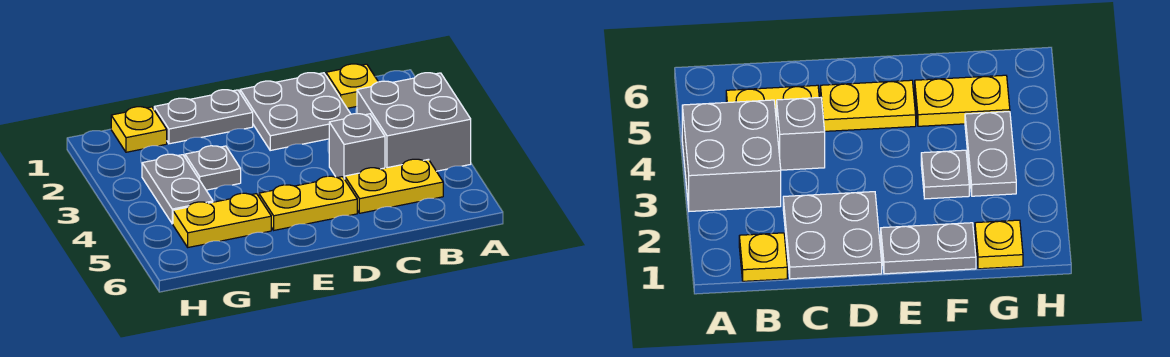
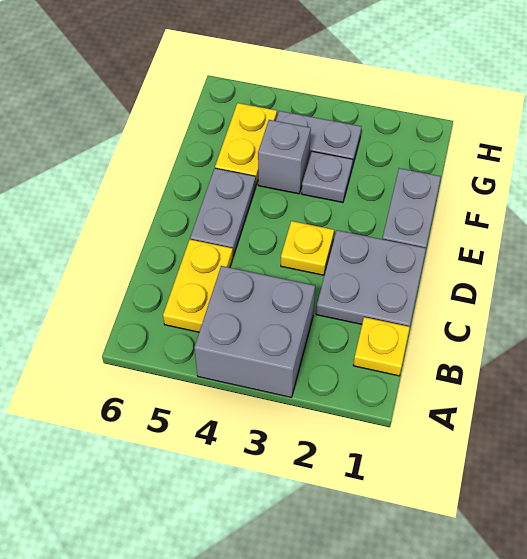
grey 1x1 brick [329,114,385,179] -> grey 1x1 brick moved to [258,120,311,194]
yellow 1x2 plate [259,176,357,230] -> grey 1x2 plate [190,168,256,256]
yellow 1x1 plate [111,107,167,152] -> yellow 1x1 plate moved to [281,221,334,275]

